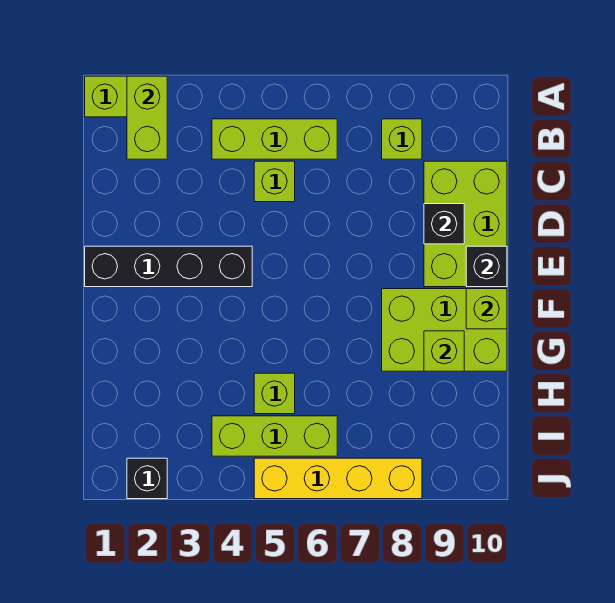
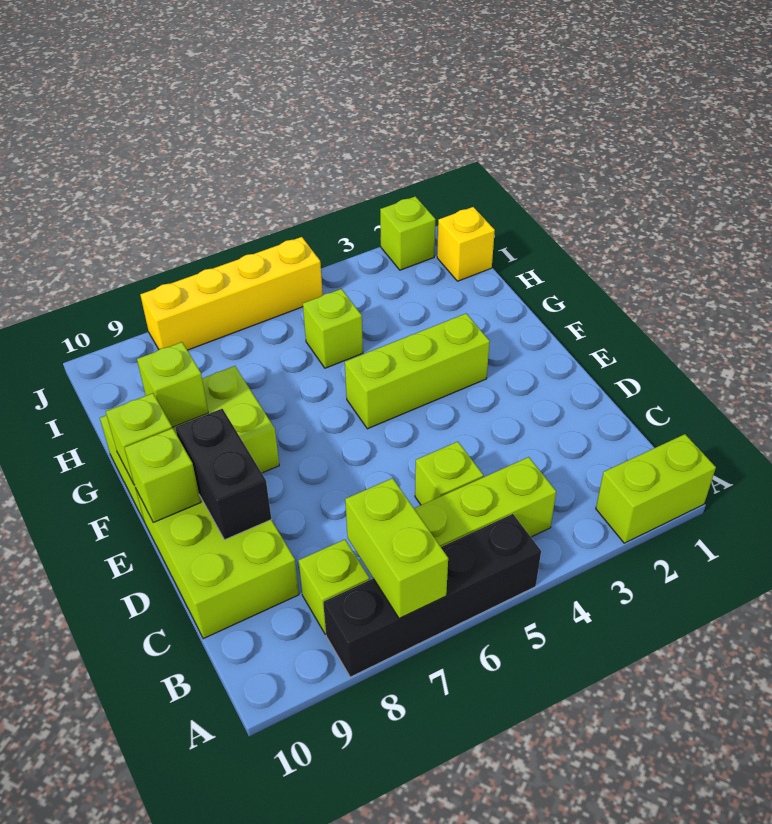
lime 1x2 brick [127,76,167,159] -> lime 1x2 brick moved to [345,478,448,619]
black 1x1 brick [424,204,464,244] -> black 1x2 brick [175,409,271,540]
black 1x4 brick [85,246,252,287] -> black 1x4 brick moved to [323,514,541,677]
black 1x1 brick [466,246,507,287] -> lime 1x1 brick [124,428,201,523]
none -> yellow 1x1 brick [437,207,495,281]
lime 1x3 brick [212,416,337,456] -> lime 1x3 brick moved to [345,314,490,429]
black 1x1 brick [127,458,167,499] -> lime 1x1 brick [380,196,436,270]

